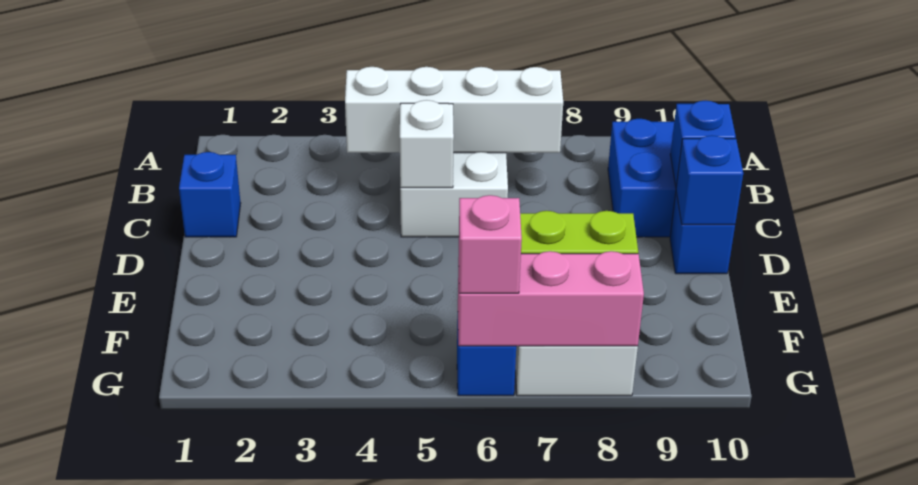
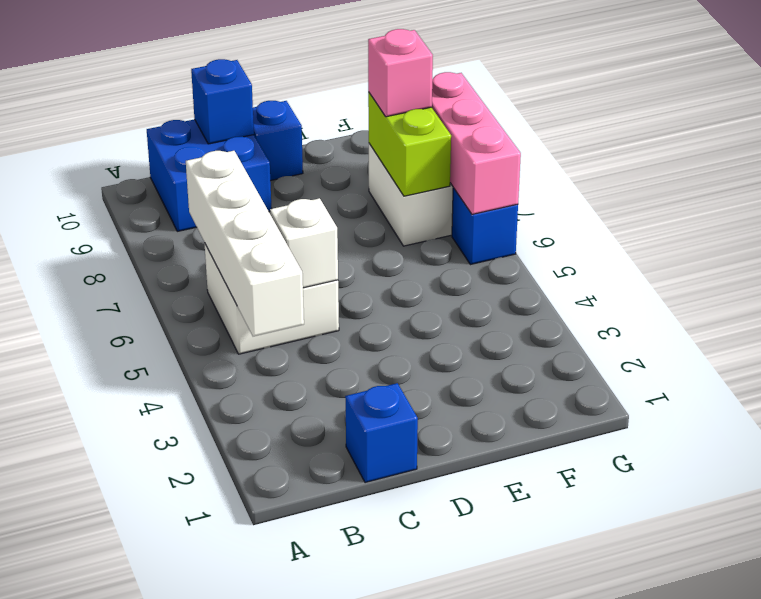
blue 1x1 brick [676,135,743,225] -> none
pink 1x1 brick [459,195,522,293] -> pink 1x1 brick moved to [368,29,433,117]

